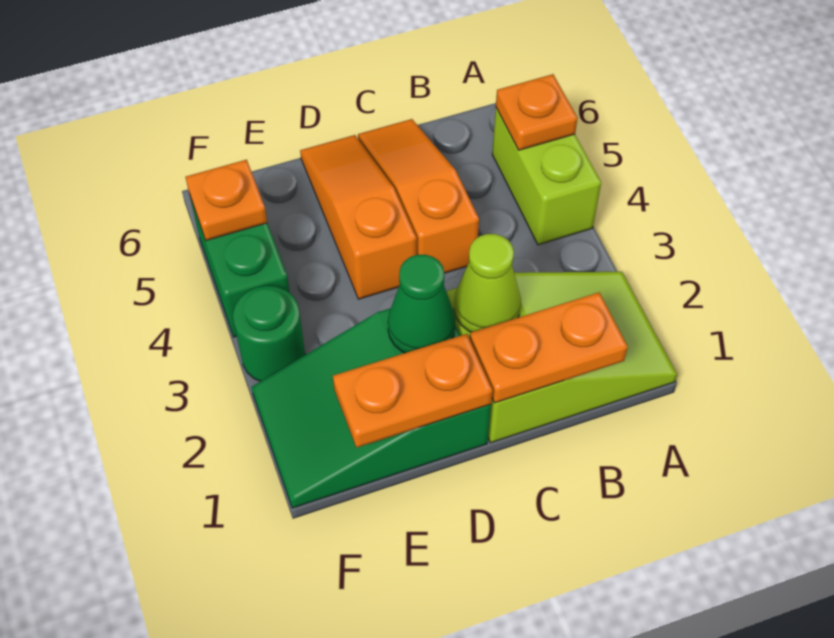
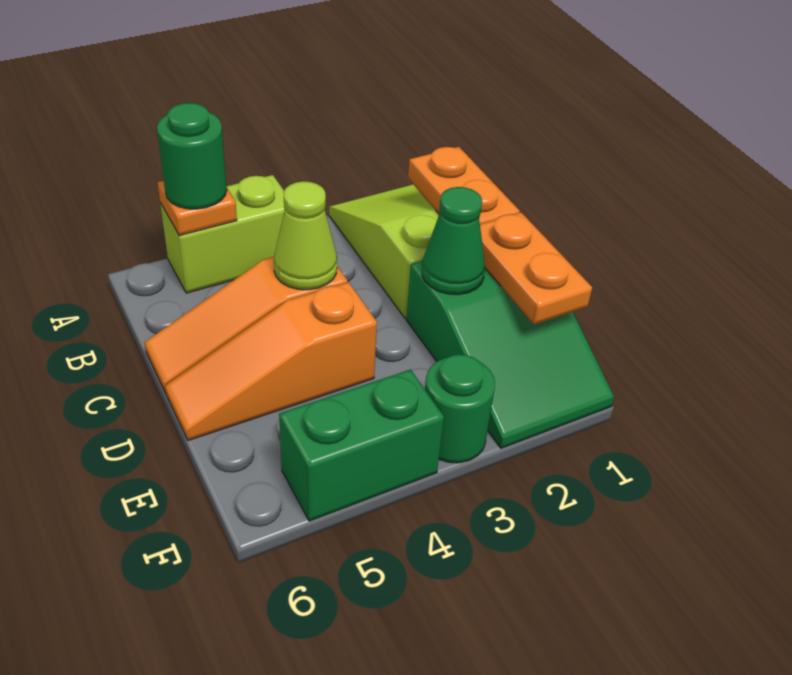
none -> green 1x1 round brick [157,103,227,209]
lime 1x1 cone [454,234,521,332] -> lime 1x1 cone moved to [274,181,337,290]
orange 1x1 plate [185,160,267,240] -> none

